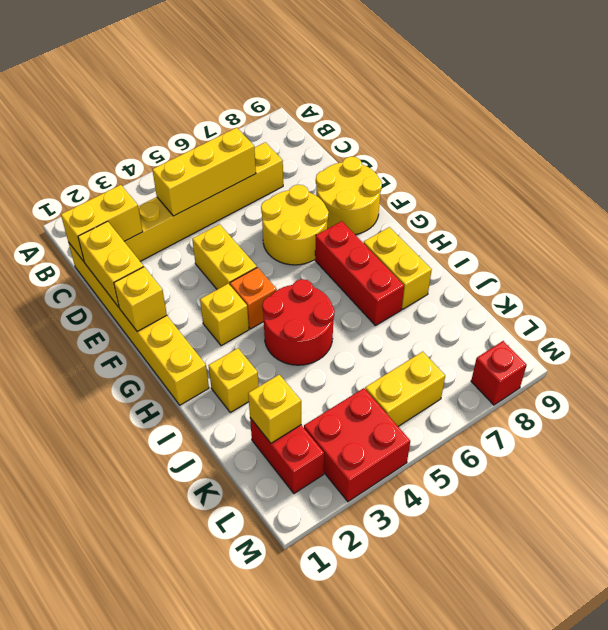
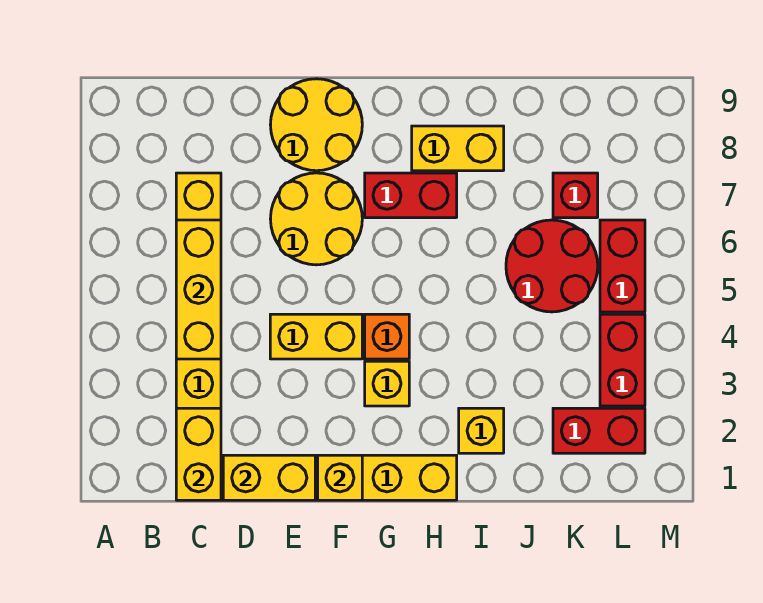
red 1x3 brick [315,221,404,326] -> red 1x2 brick [365,173,457,218]
red 2x2 round brick [262,279,335,365] -> red 2x2 round brick moved to [506,220,598,312]
yellow 1x1 brick [248,375,301,443] -> none
red 2x2 brick [304,388,410,502] -> red 1x2 brick [600,314,645,406]
yellow 1x2 brick [365,352,445,426] -> red 1x2 brick [600,220,645,312]
red 1x1 brick [471,341,527,405] -> red 1x1 brick moved to [553,173,598,218]

